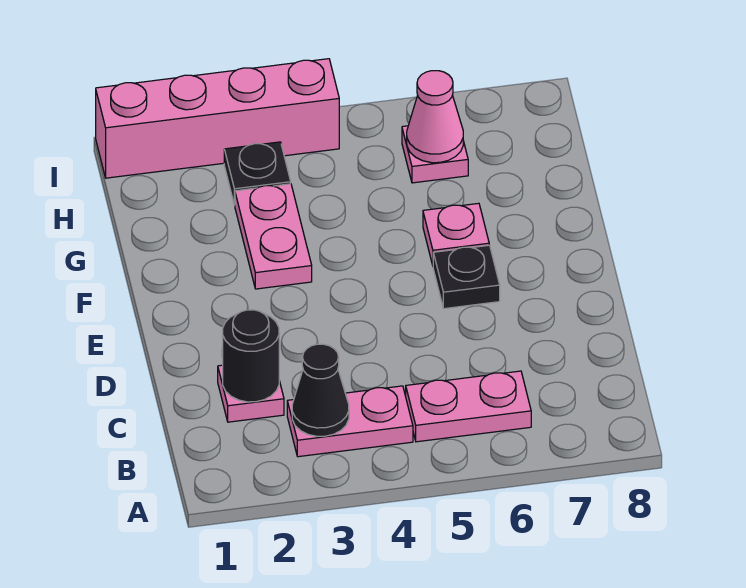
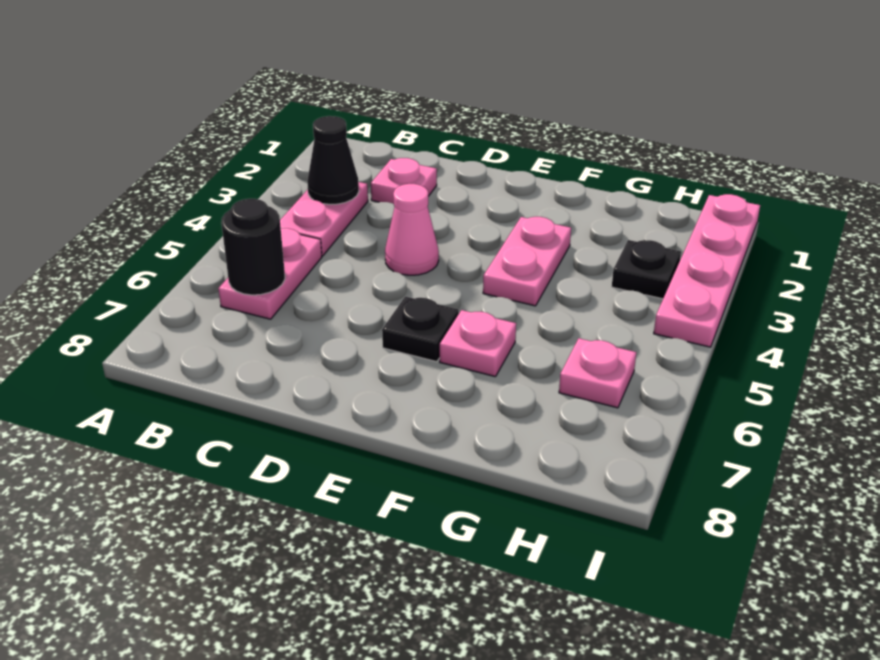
black 1x1 round brick [223,310,279,402] -> black 1x1 round brick moved to [221,199,285,295]
pink 1x2 plate [235,184,312,289] -> pink 1x2 plate turned to [483,217,571,306]
pink 1x1 cone [407,71,463,163] -> pink 1x1 cone moved to [385,184,439,275]
pink 1x4 brick [96,59,339,178] -> pink 1x4 plate [654,194,760,347]

